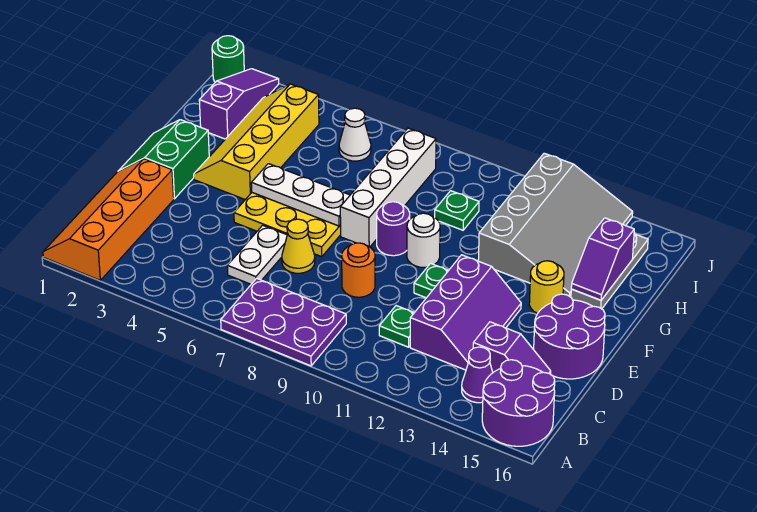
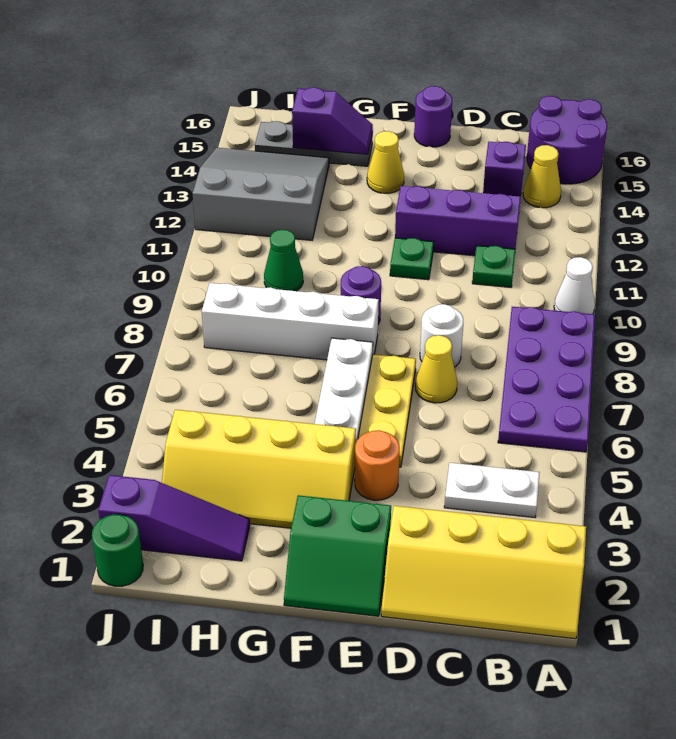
orange 2x4 slope [43,159,174,280] -> yellow 2x4 slope [381,506,586,639]
purple 2x3 plate [221,278,346,366] -> purple 2x4 plate [498,307,595,452]
purple 1x1 cone [462,347,493,403] -> yellow 1x1 cone [523,145,561,208]
white 1x2 plate [227,225,287,284] -> white 1x2 plate moved to [444,463,540,518]
orange 1x1 round brick [342,243,375,297] -> orange 1x1 round brick moved to [355,430,400,500]
purple 2x2 round brick [534,294,605,379] -> purple 1x1 round brick [414,86,452,147]
white 1x1 round brick [407,213,440,267] -> white 1x1 round brick moved to [420,304,463,367]
yellow 1x1 round brick [529,261,564,314] -> yellow 1x1 cone [367,131,404,193]
grey 3x4 slope [478,153,633,297] -> grey 3x3 slope [193,148,329,240]
purple 1x3 slope [199,69,279,139] -> purple 1x3 slope turned to [98,475,250,561]
green 1x1 plate [435,191,479,230] -> green 1x1 cone [264,230,303,291]
white 1x1 cone [339,108,371,161] -> white 1x1 cone moved to [554,257,595,314]

